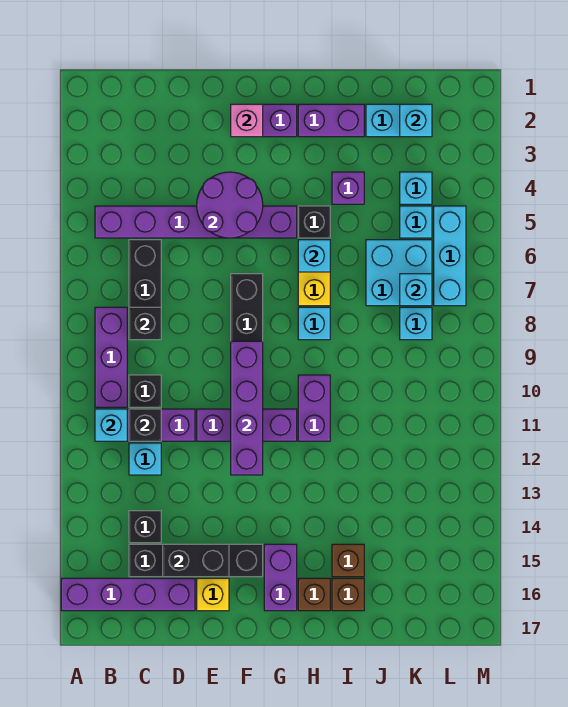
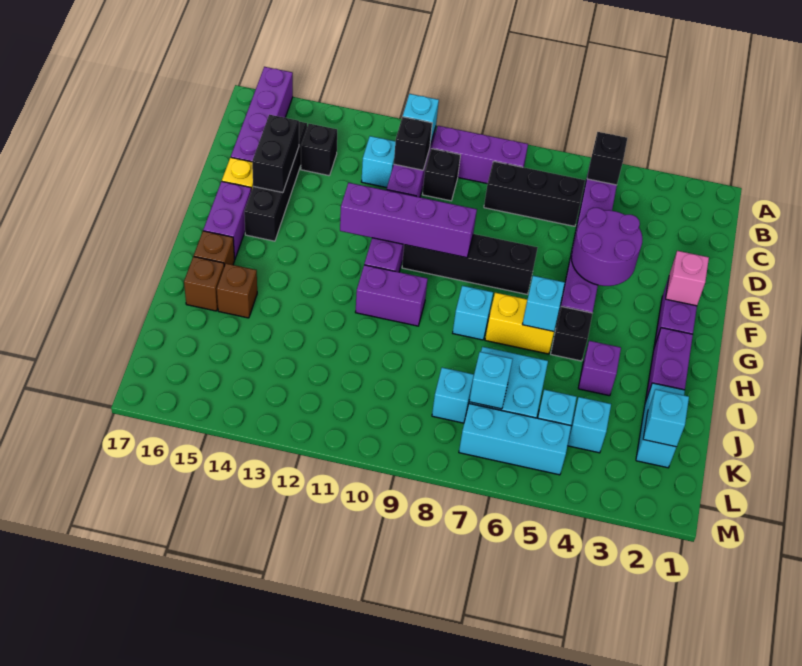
black 1x1 brick [129,307,161,340] -> black 1x1 brick moved to [587,132,627,185]
purple 1x2 brick [264,544,297,611] -> purple 1x2 brick turned to [203,181,251,259]

